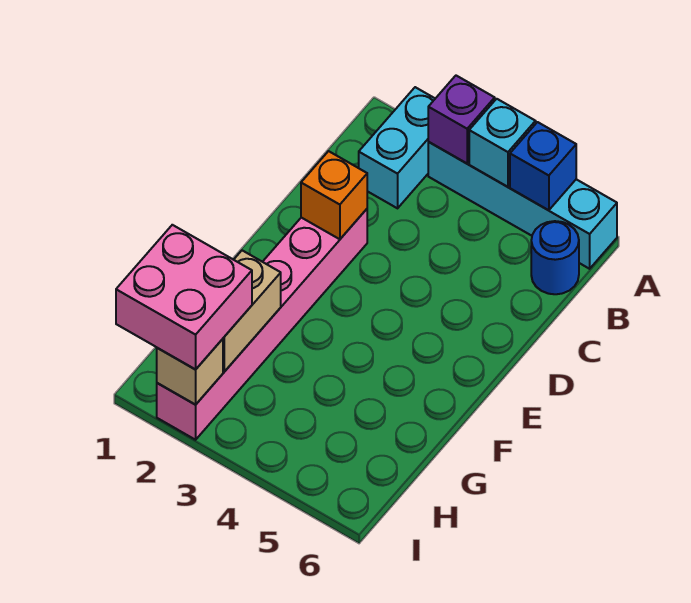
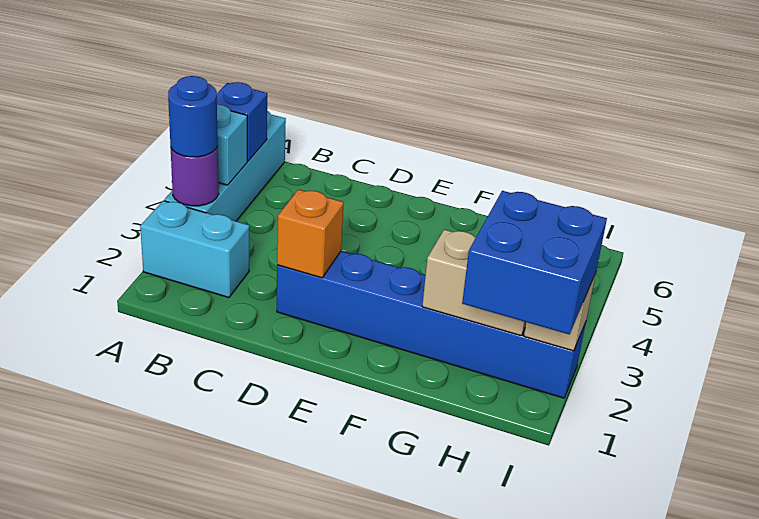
purple 1x1 brick [428,76,495,163] -> purple 1x1 round brick [171,146,219,206]
blue 1x1 round brick [531,221,579,294] -> blue 1x1 round brick moved to [168,76,218,157]
pink 1x6 brick [157,209,367,440] -> blue 1x6 brick [277,251,586,398]
pink 2x2 brick [116,225,252,370] -> blue 2x2 brick [462,191,607,334]

